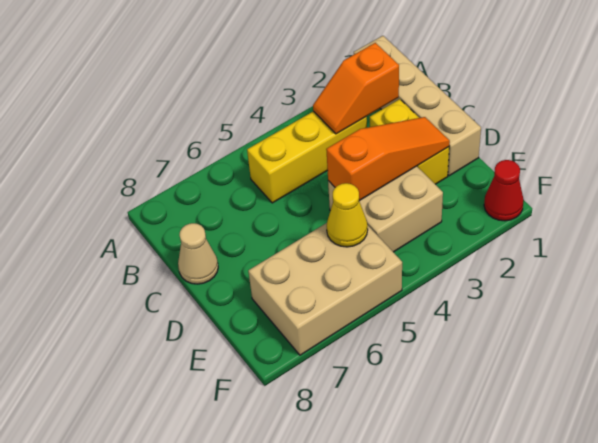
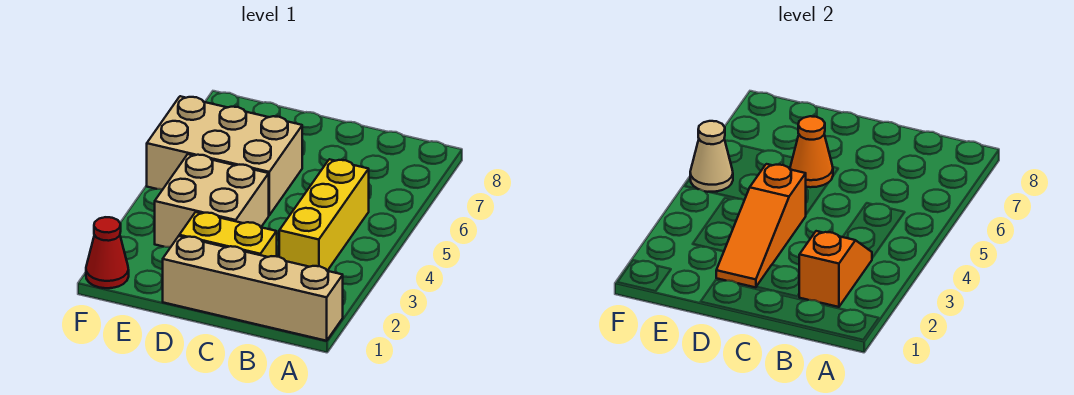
tan 1x1 cone [178,223,218,284] -> tan 1x1 cone moved to [690,121,733,192]
none -> orange 1x1 cone [790,116,833,187]
tan 2x3 brick [248,223,402,355] -> tan 2x3 brick turned to [147,96,302,215]
yellow 1x1 cone [327,183,368,247] -> none

